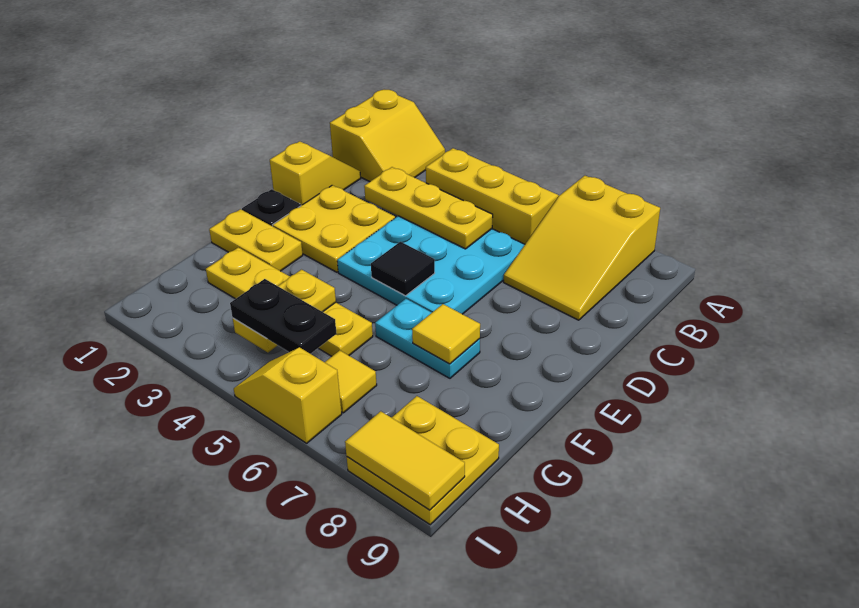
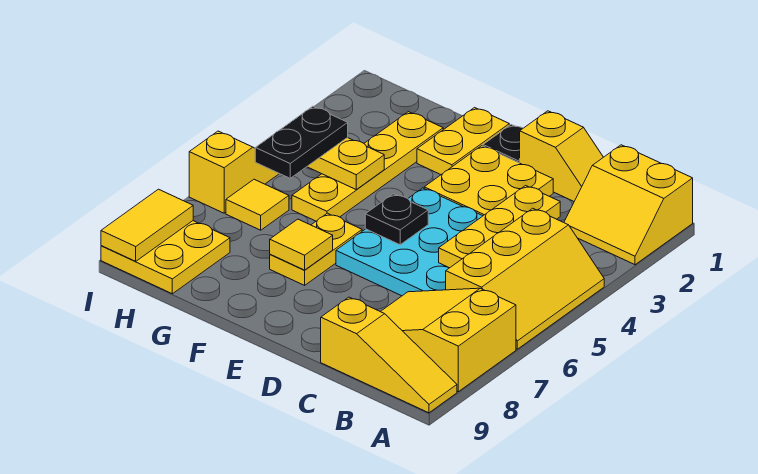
none -> yellow 1x3 slope [321,297,457,413]
black 1x1 tile [371,242,435,296] -> black 1x1 plate [365,194,428,245]
cyan 1x2 plate [375,299,480,378] -> yellow 1x2 plate [270,213,362,285]

